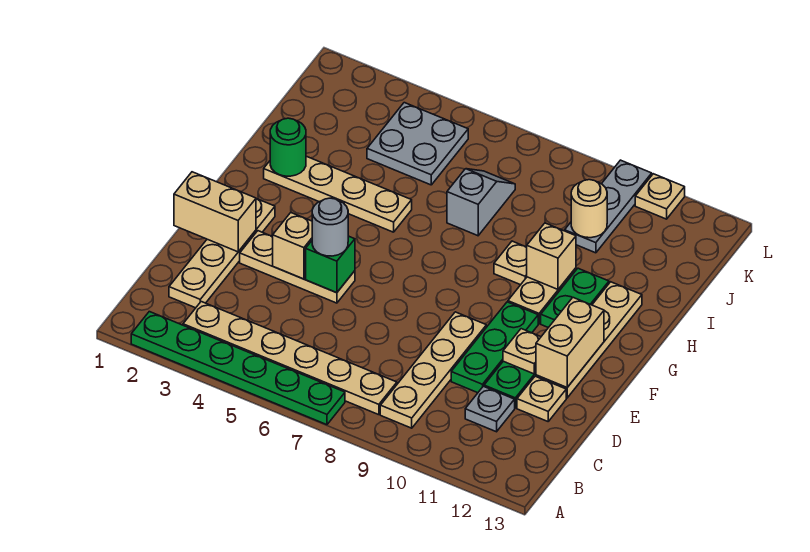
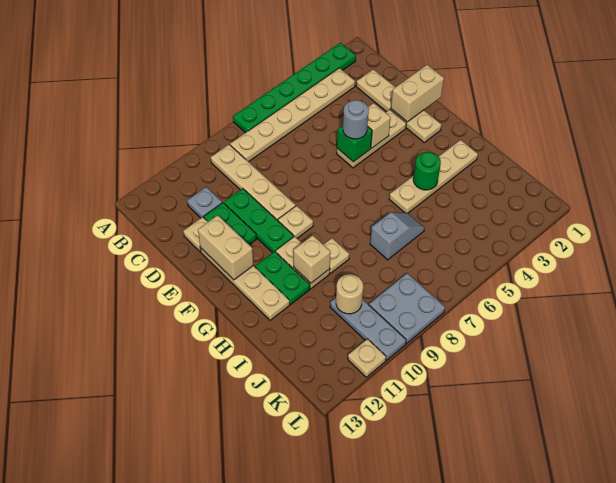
tan 1x1 plate [503,329,541,374] -> tan 1x1 plate moved to [278,206,313,238]
green 1x1 round brick [270,118,306,176] -> green 1x1 round brick moved to [413,152,441,190]
grey 1x2 slope [447,169,515,236] -> grey 1x2 slope turned to [370,212,425,260]
grey 2x2 plate [367,103,468,185] -> grey 2x2 plate moved to [369,273,445,344]

